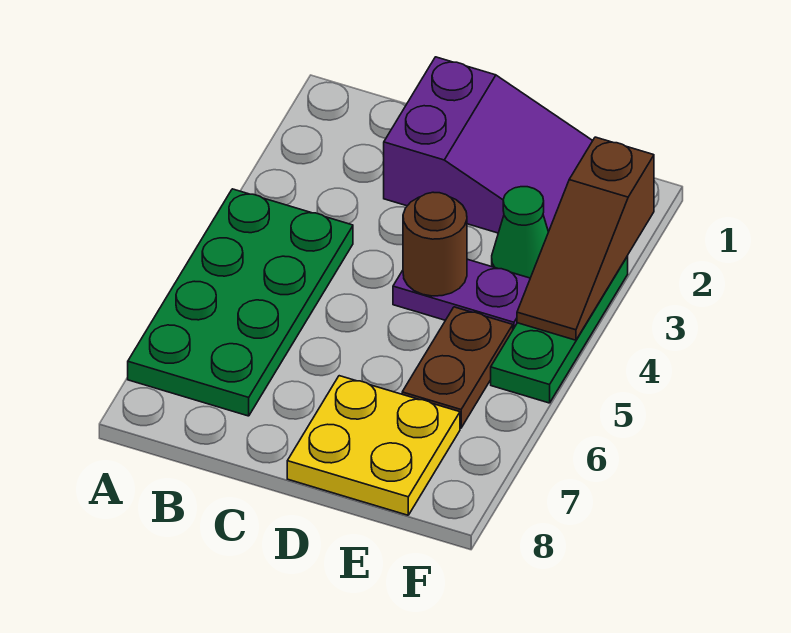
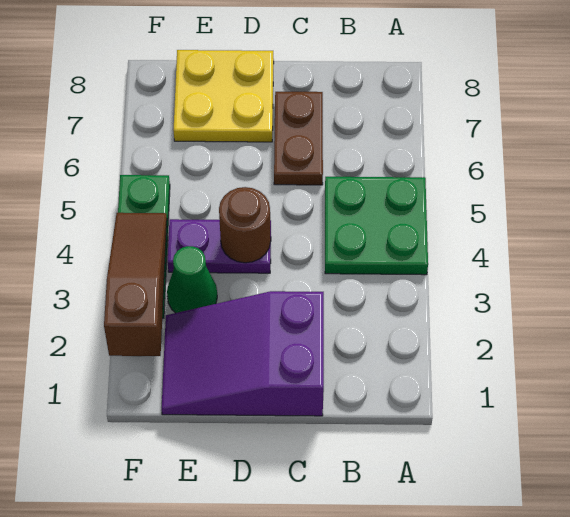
green 2x4 plate [128,189,353,416] -> green 2x2 plate [325,177,428,275]
brown 1x2 plate [402,307,513,428] -> brown 1x2 plate moved to [274,92,323,185]

